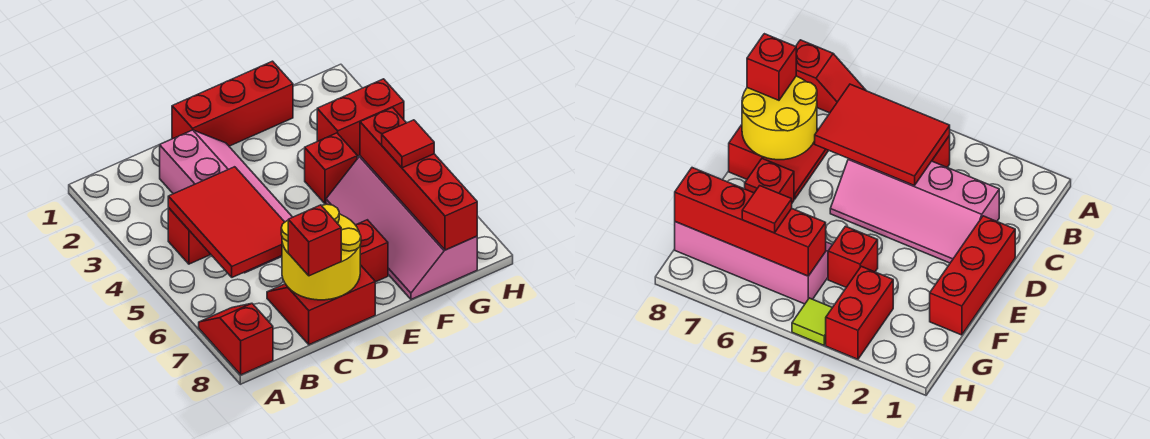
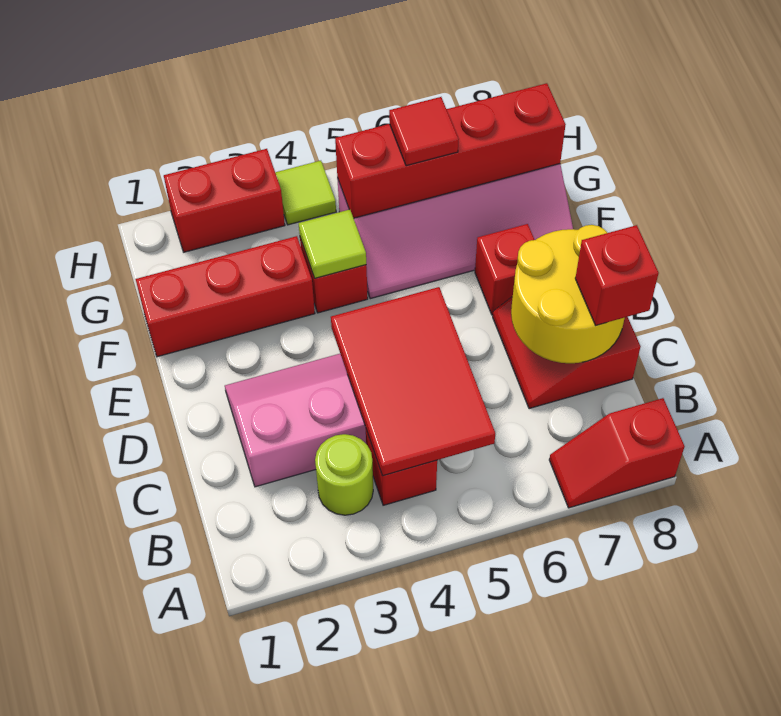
none -> lime 1x1 round brick [315,434,373,515]
red 2x3 tile [168,167,285,277] -> red 2x3 tile turned to [331,287,495,476]
red 1x3 brick [172,61,293,146] -> red 1x3 brick turned to [136,236,315,357]
none -> lime 1x1 tile [299,210,366,278]
red 1x2 brick [317,79,404,156] -> red 1x2 brick turned to [164,149,285,252]

